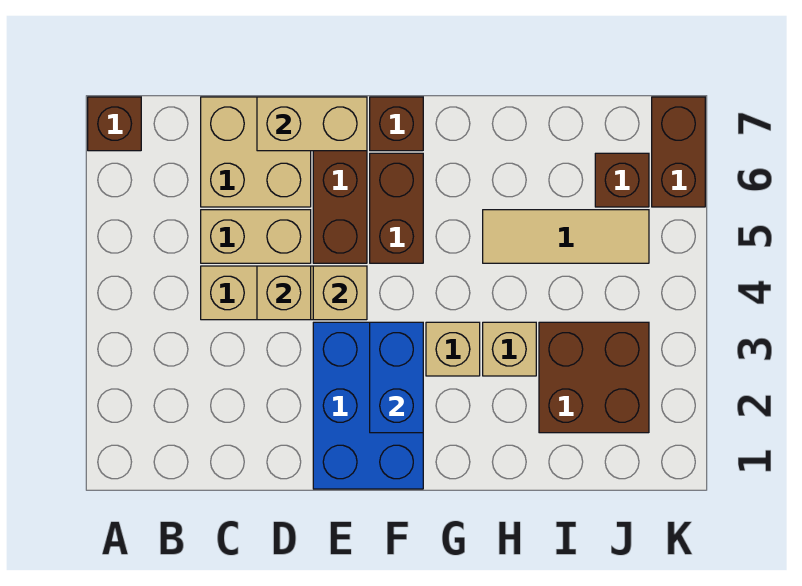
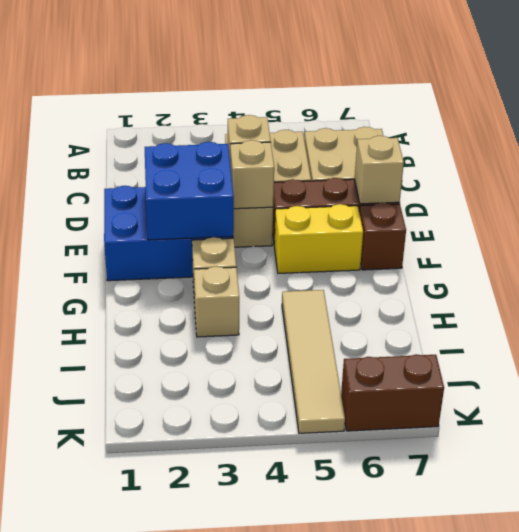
brown 1x1 brick [88,97,141,151] -> none
tan 1x2 brick [257,97,367,151] -> tan 1x1 brick [355,136,404,204]
blue 1x2 brick [370,322,423,433] -> blue 2x2 brick [145,142,234,240]
brown 1x2 brick [370,153,423,263] -> yellow 1x2 brick [274,204,363,273]
tan 1x3 tile [483,210,649,263] -> tan 1x4 tile [282,290,345,433]
brown 2x2 brick [539,322,649,433] -> none
brown 1x1 brick [595,153,649,207] -> none

